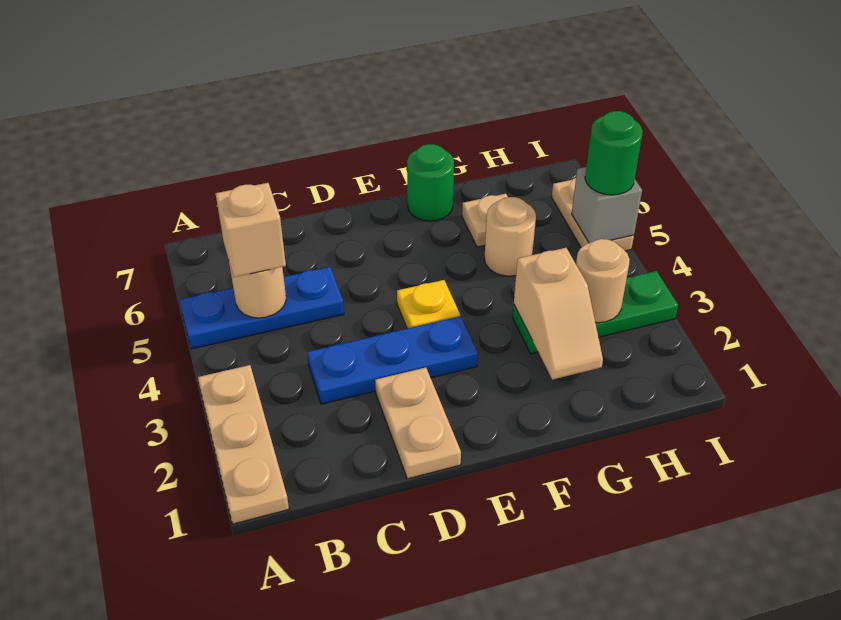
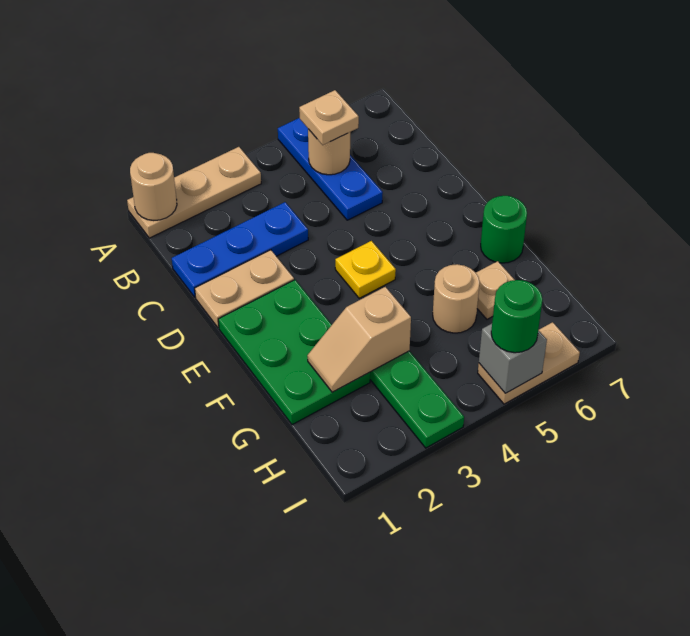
tan 1x1 brick [215,183,286,277] -> tan 1x1 plate [299,90,359,145]
blue 1x3 plate [307,316,478,404] -> blue 1x3 plate turned to [172,202,308,297]
none -> green 2x3 plate [218,280,370,425]
tan 1x1 round brick [576,239,630,323] -> tan 1x1 round brick moved to [130,153,177,221]

